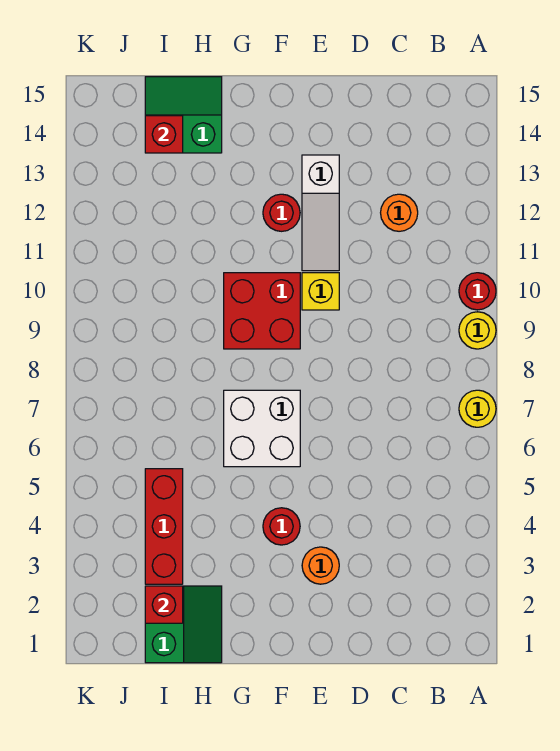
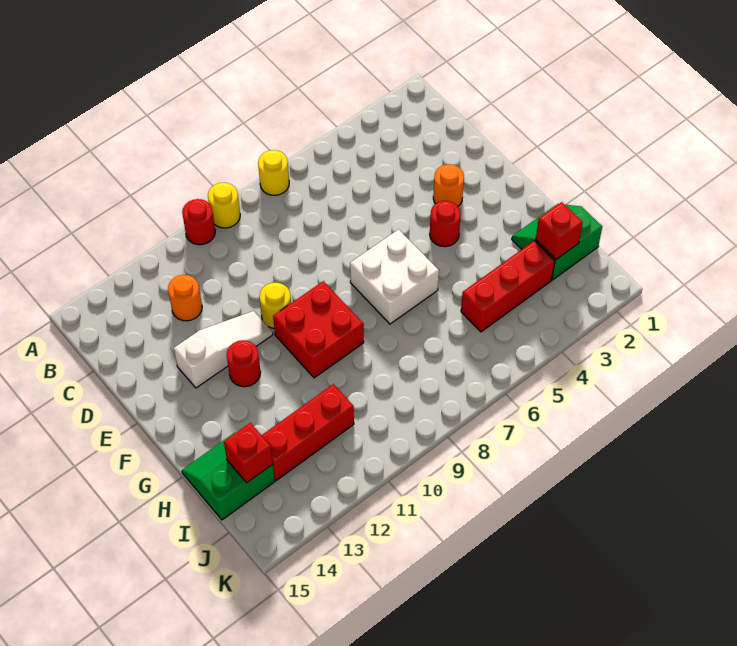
yellow 1x1 brick [302,273,339,310] -> yellow 1x1 round brick [259,283,291,328]
green 2x2 slope [145,77,222,153] -> green 2x2 slope turned to [182,433,275,520]
none -> red 1x3 brick [262,384,354,481]

